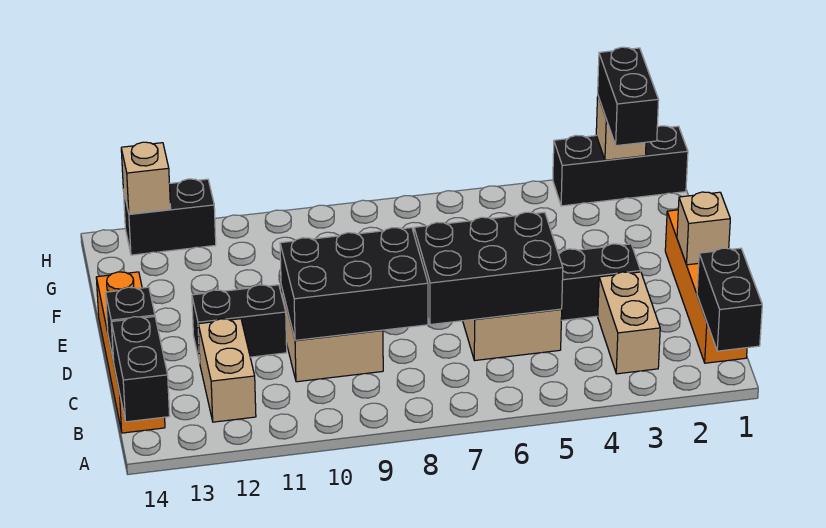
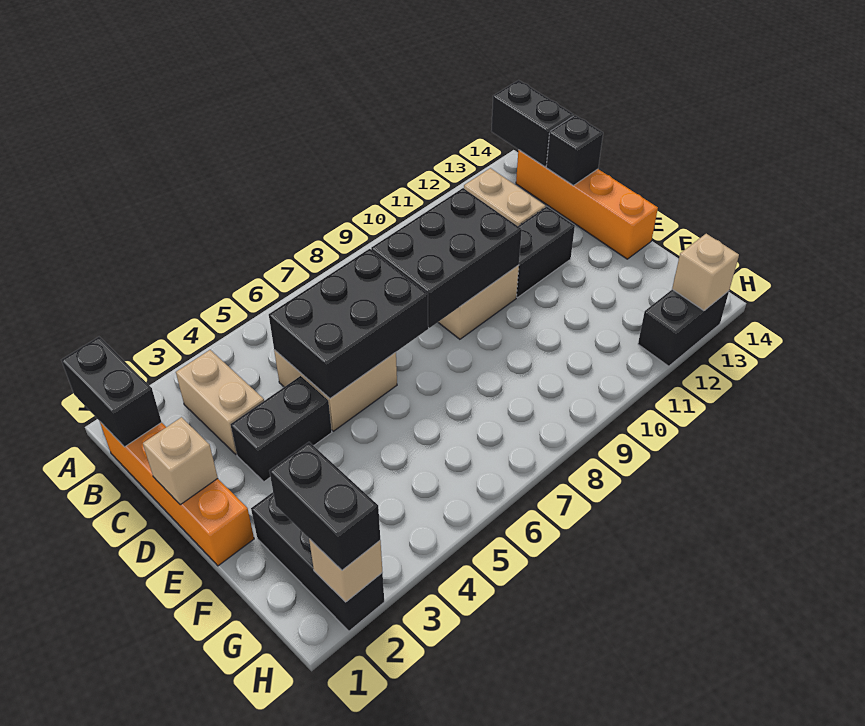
black 1x3 brick [553,126,688,206] -> black 1x3 brick turned to [251,492,384,631]

